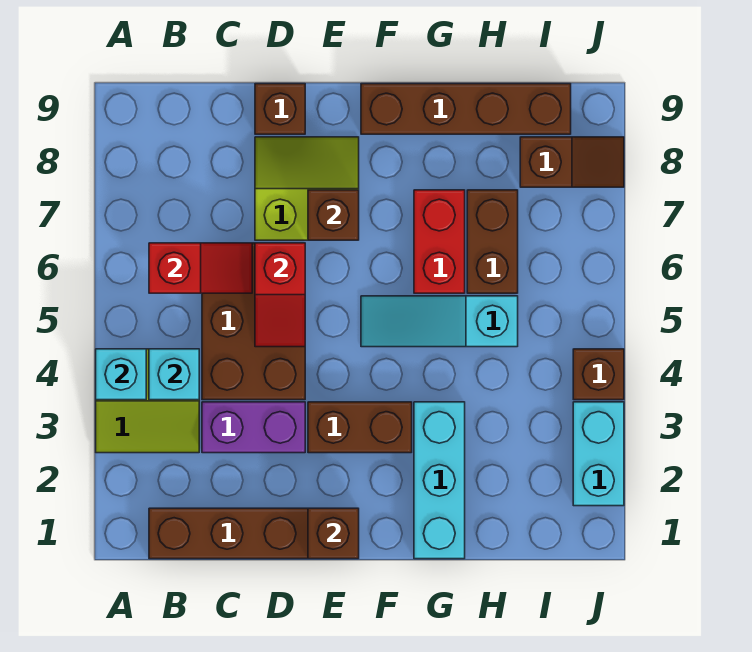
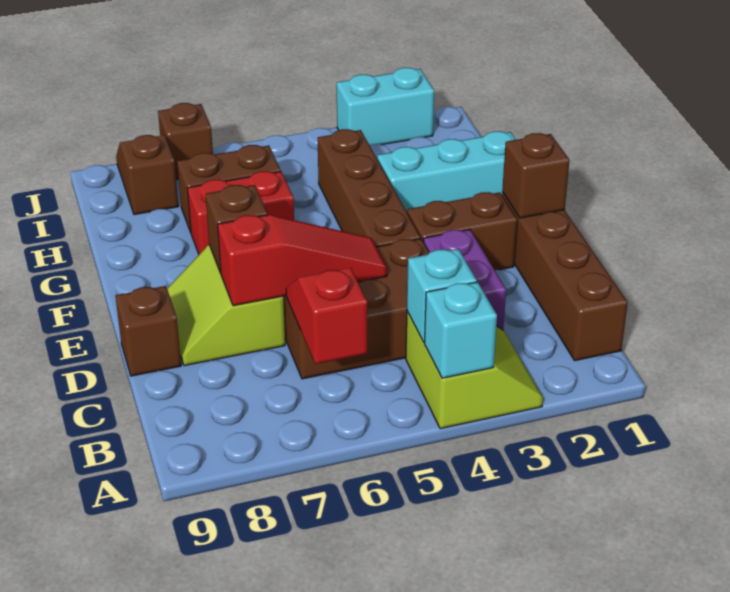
red 1x2 slope [255,243,305,347] -> red 1x3 slope [218,215,387,306]
brown 1x2 brick [308,402,412,453] -> brown 1x2 brick turned to [407,192,517,270]
cyan 1x3 slope [361,296,518,347] -> none
brown 1x4 brick [361,84,571,134] -> brown 1x4 brick moved to [318,129,421,247]
brown 1x1 brick [573,349,624,400] -> brown 1x1 brick moved to [158,103,213,180]

